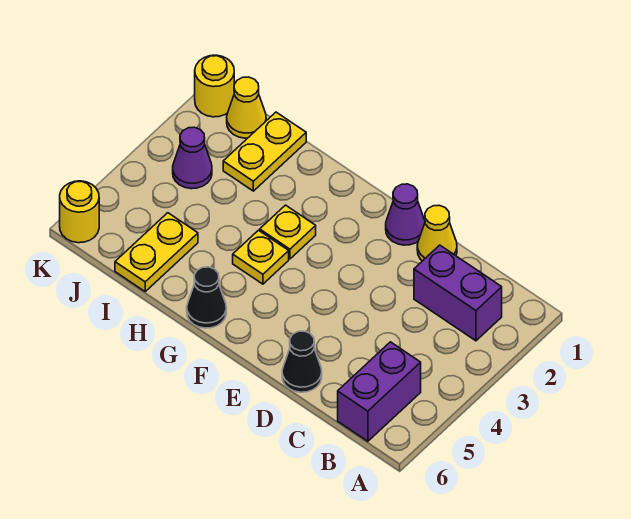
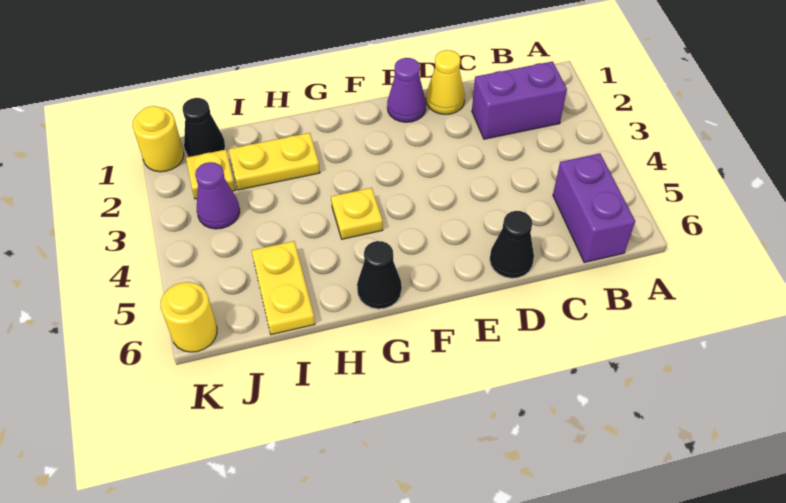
yellow 1x1 plate [260,205,316,259] -> yellow 1x1 plate moved to [186,150,235,199]
yellow 1x2 plate [223,112,306,191] -> yellow 1x2 plate turned to [229,133,320,190]
yellow 1x1 cone [227,77,266,138] -> black 1x1 cone [182,98,225,157]

